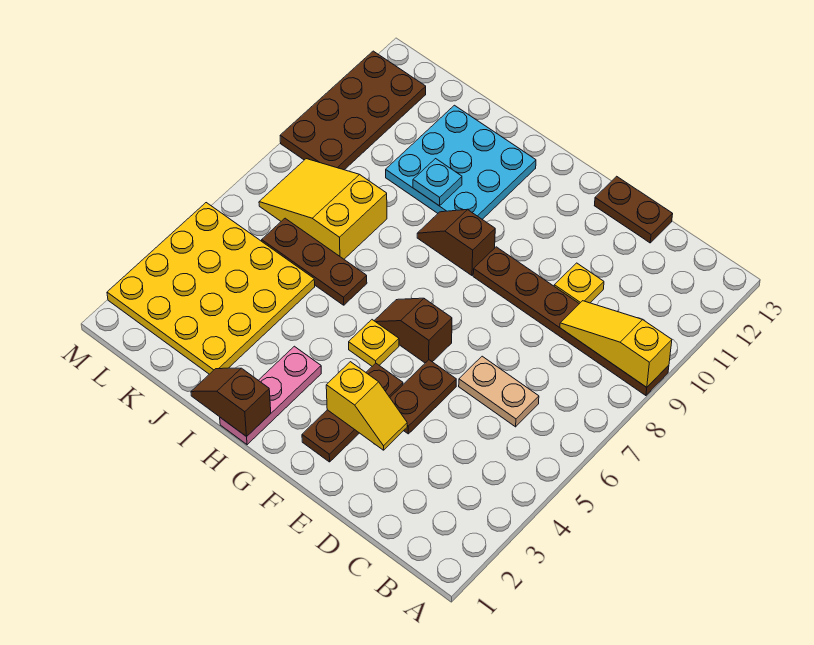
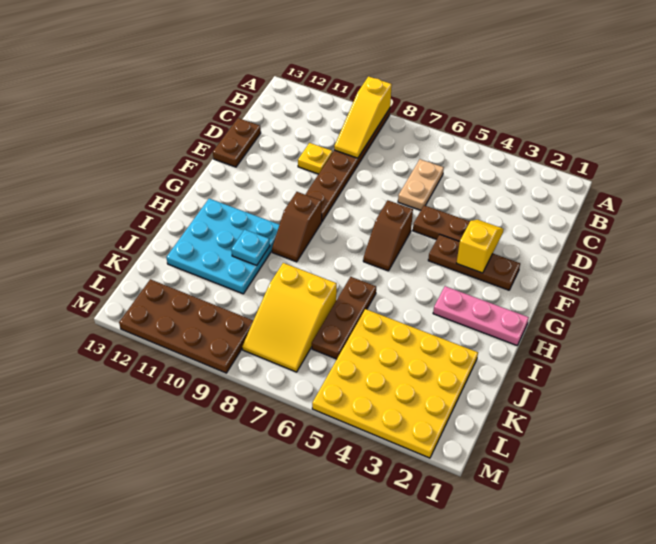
yellow 1x1 plate [349,320,399,366] -> none
brown 1x2 slope [191,368,271,437] -> none

